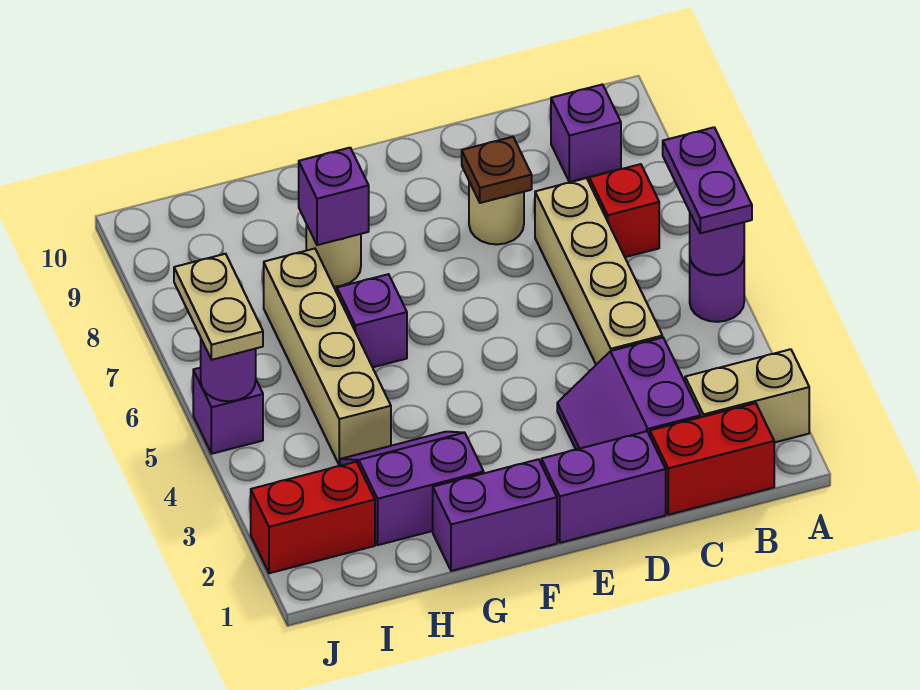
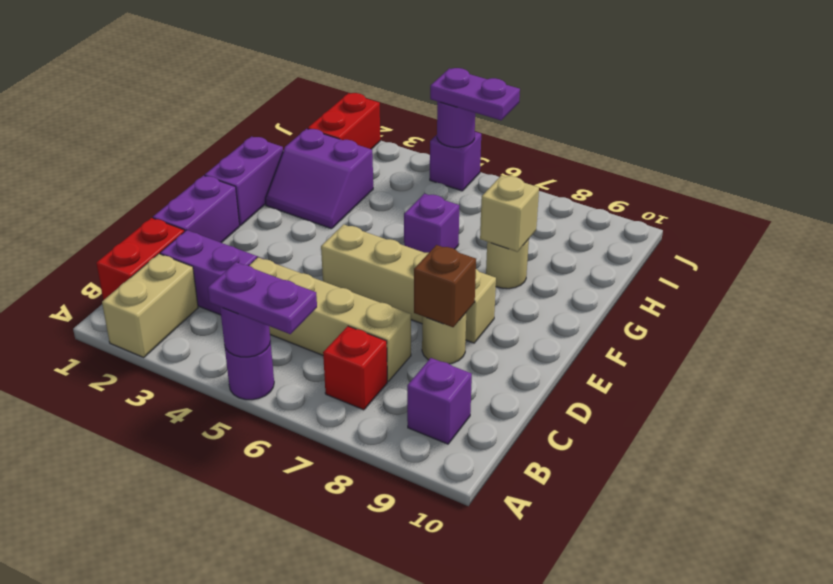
brown 1x1 plate [462,137,532,203] -> brown 1x1 brick [414,245,476,327]
purple 2x2 slope [340,432,484,545] -> purple 2x2 slope turned to [265,129,373,229]
purple 1x1 brick [299,148,369,245] -> tan 1x1 brick [480,175,539,252]
tan 1x4 brick [264,249,391,465] -> tan 1x4 brick moved to [321,224,496,343]
tan 1x2 plate [174,254,263,360] -> purple 1x2 plate [430,68,520,120]

